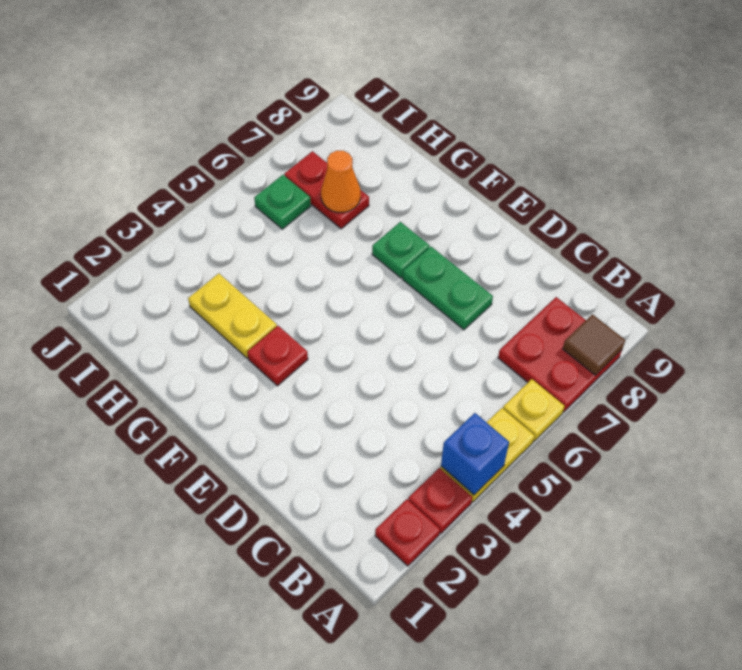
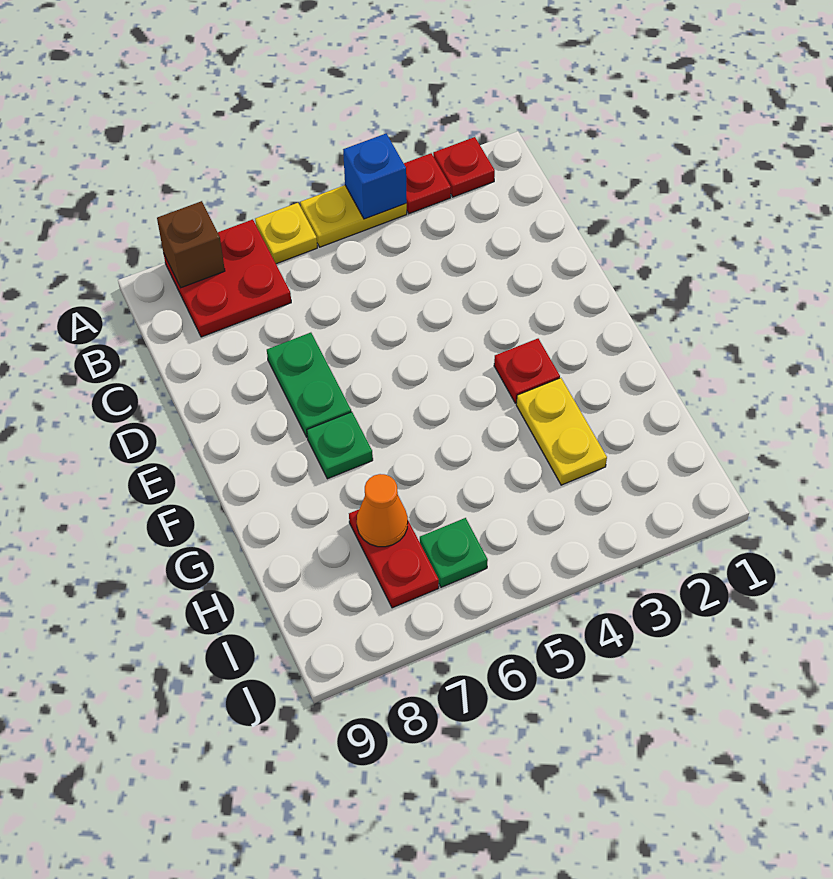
brown 1x1 tile [563,314,625,375] -> brown 1x1 brick [157,201,225,288]

